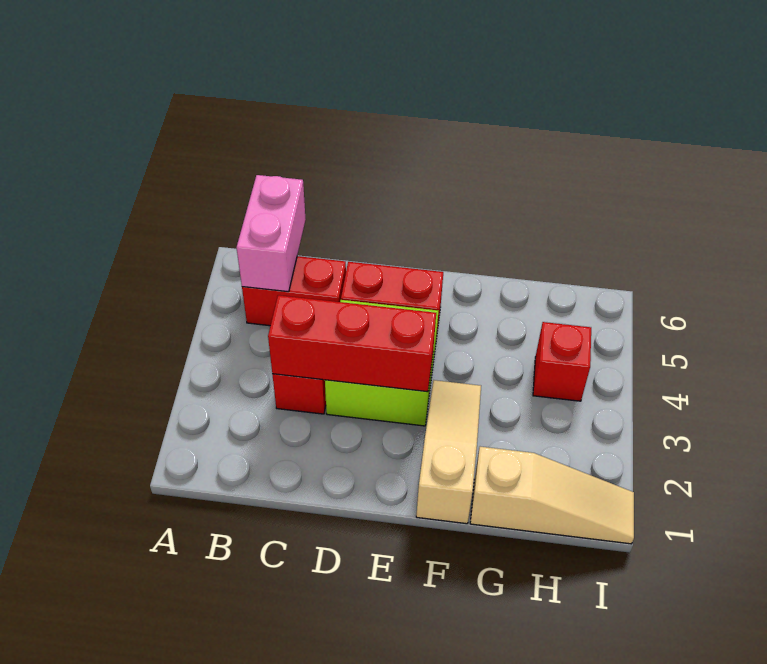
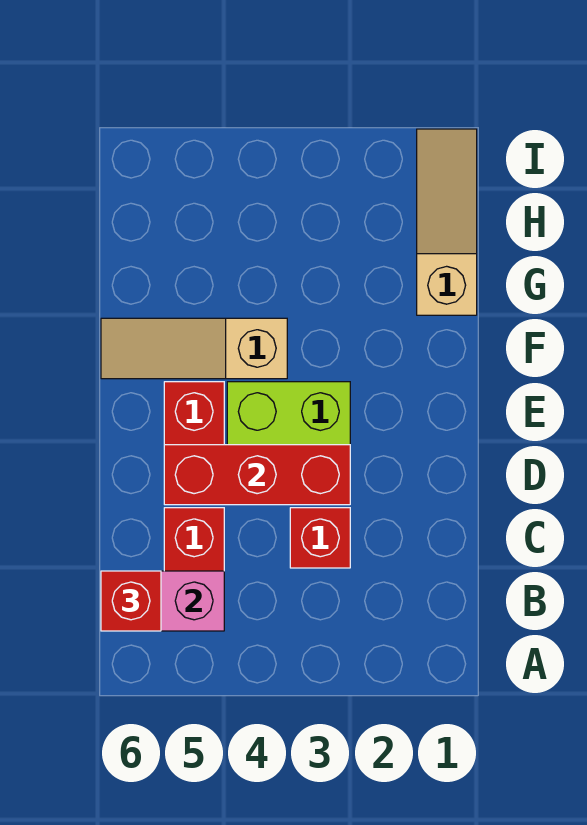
red 1x3 brick [268,295,436,392] -> red 1x3 brick turned to [164,445,350,505]
tan 1x3 slope [416,380,481,524] -> tan 1x3 slope moved to [101,318,287,379]
red 1x1 brick [533,322,591,401] -> red 1x1 brick moved to [101,571,161,631]

